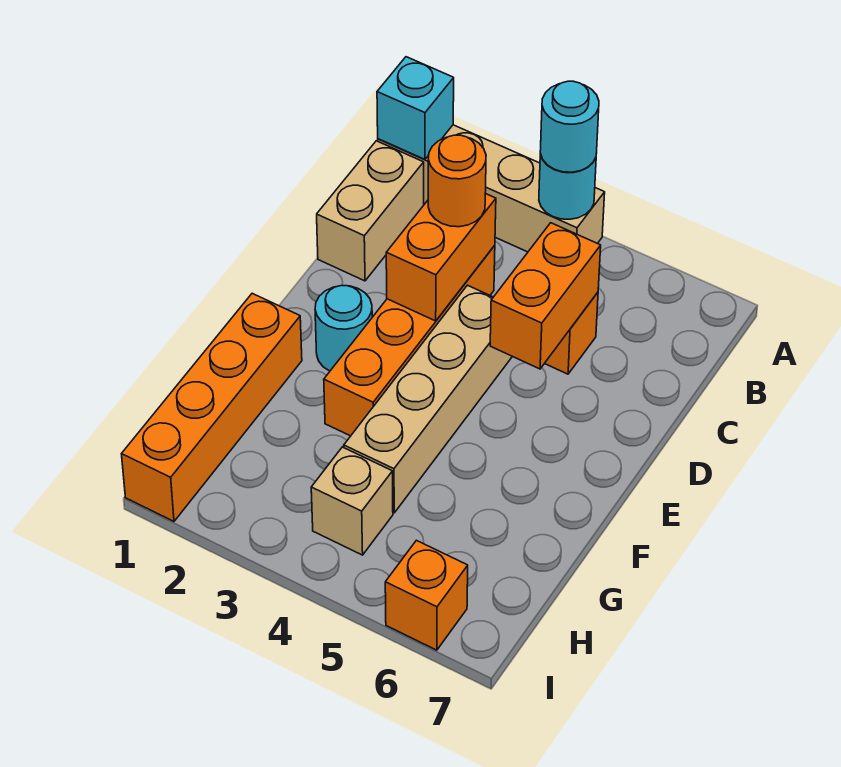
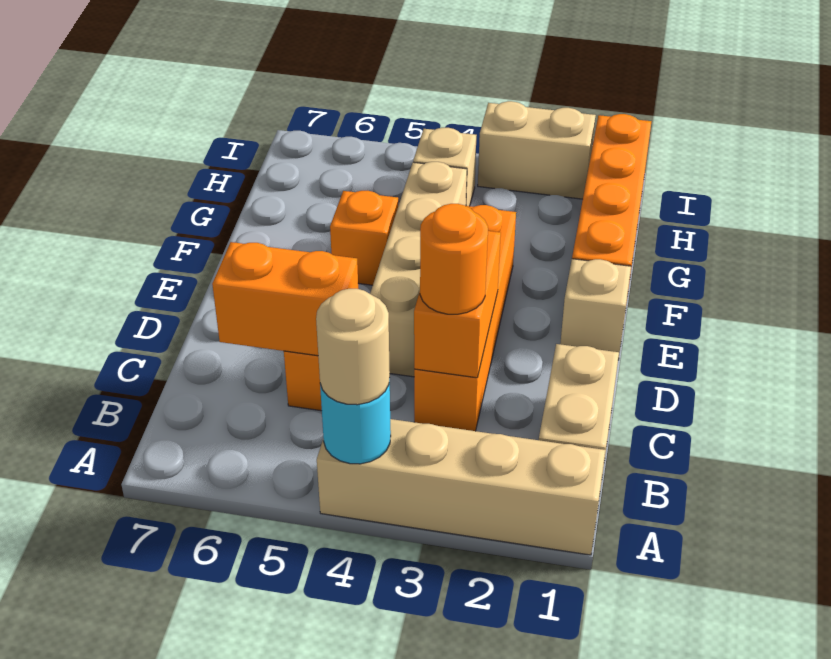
cyan 1x1 brick [377,57,454,159] -> none
cyan 1x1 round brick [540,81,599,172] -> tan 1x1 round brick [316,289,390,405]
orange 1x2 brick [490,223,601,369] -> orange 1x2 brick turned to [212,242,358,356]
none -> tan 1x1 brick [560,259,631,360]
cyan 1x1 round brick [315,286,372,371] -> none
none -> tan 1x2 brick [478,101,596,199]
orange 1x1 brick [385,540,468,650] -> orange 1x1 brick moved to [330,191,398,285]

